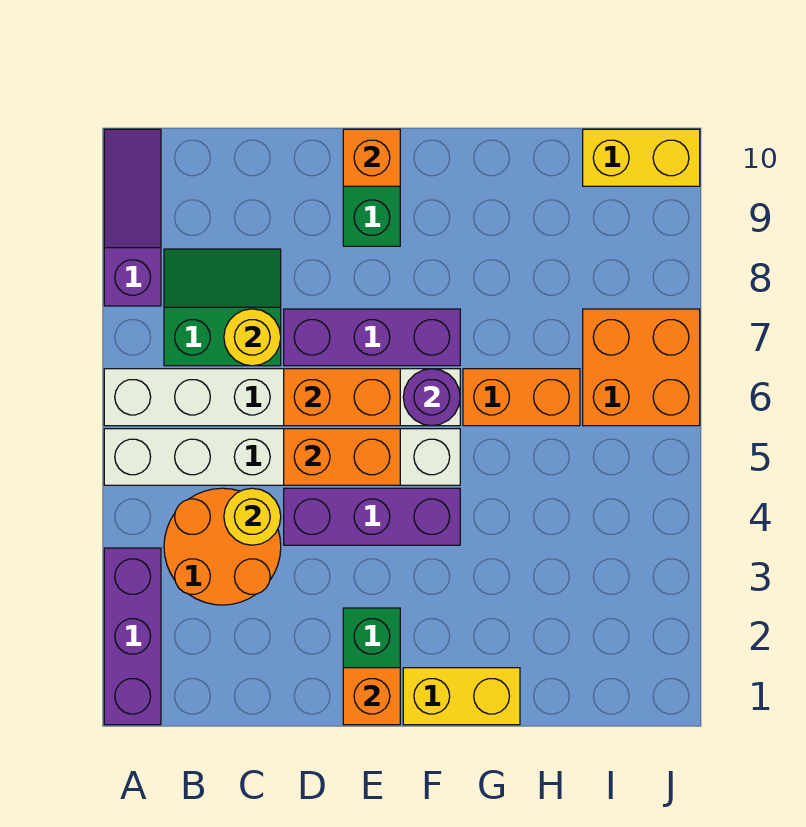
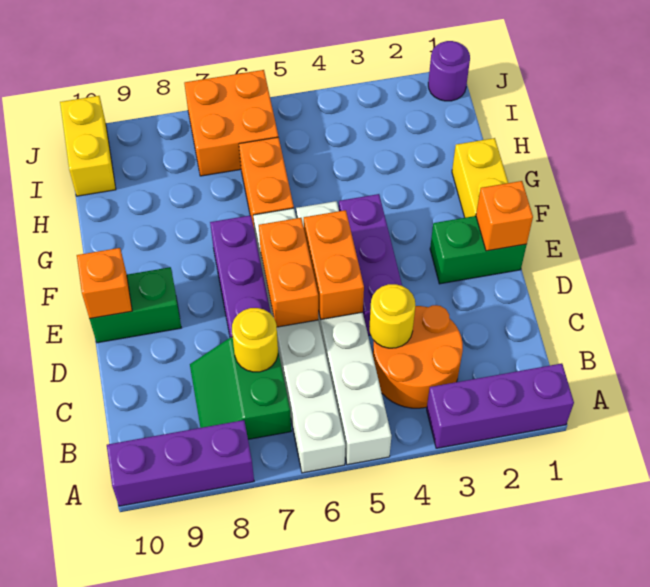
purple 1x3 slope [104,129,161,306] -> purple 1x3 brick [107,420,254,506]
purple 1x1 round brick [403,369,460,426] -> purple 1x1 round brick moved to [428,41,470,101]

